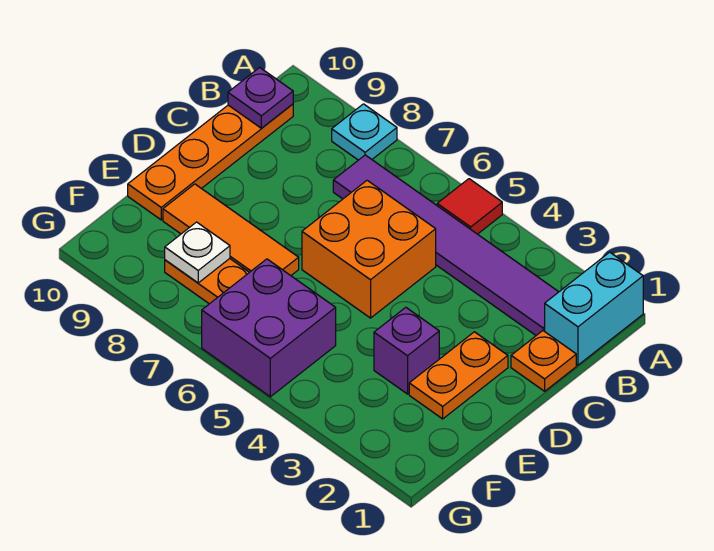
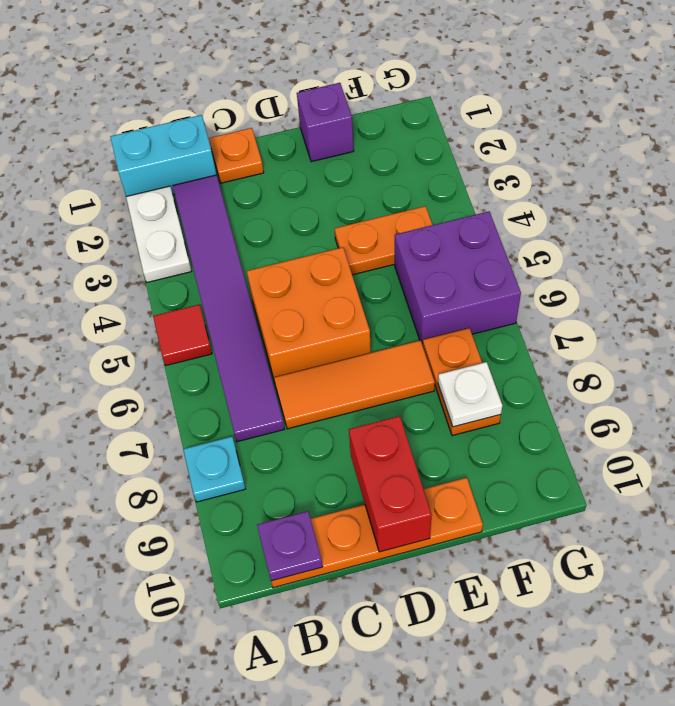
none -> white 1x2 plate [126,186,191,282]
orange 1x2 plate [409,332,508,419] -> orange 1x2 plate moved to [335,206,432,275]
none -> red 1x2 brick [349,416,431,552]
purple 1x1 brick [374,307,439,394] -> purple 1x1 brick moved to [297,83,354,162]
orange 1x3 tile [163,184,299,275] -> orange 1x3 tile turned to [274,340,435,429]

